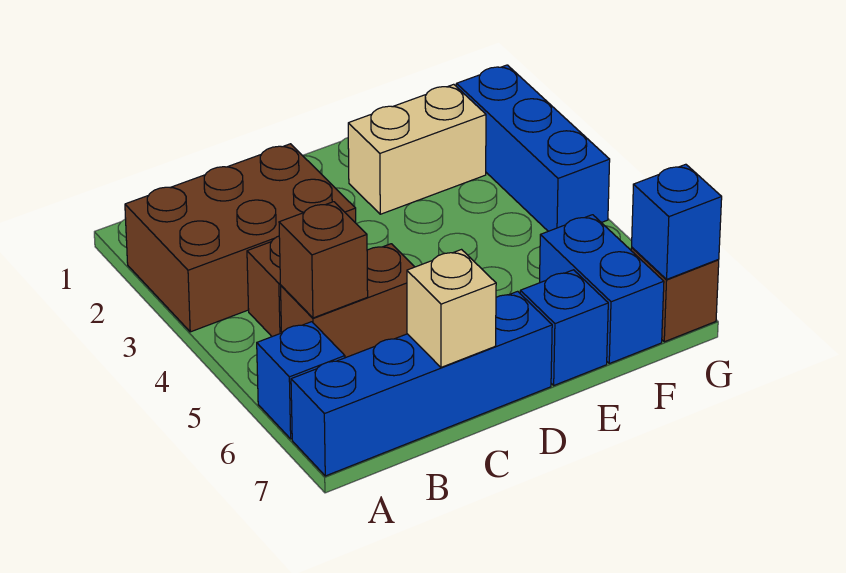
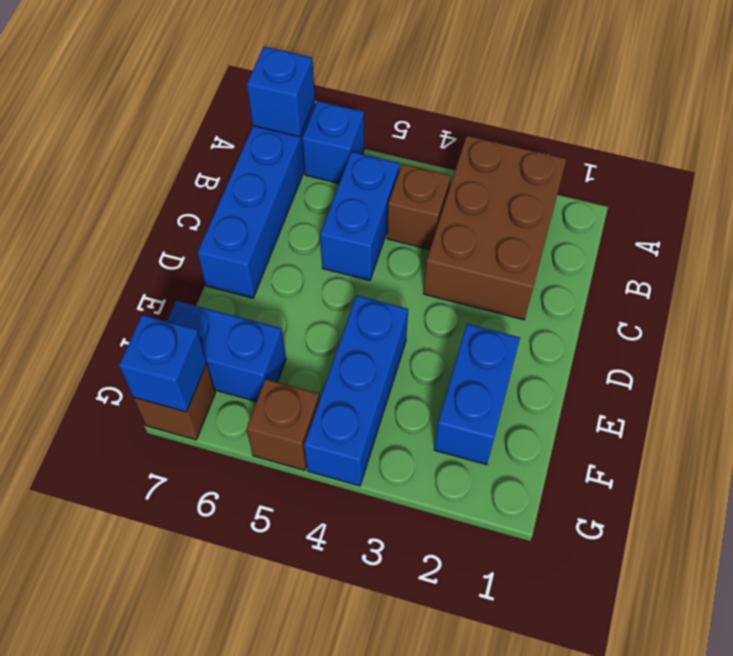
brown 1x2 brick [281,244,414,358] -> blue 1x2 brick [320,152,400,281]
brown 1x1 brick [279,202,368,318] -> brown 1x1 brick moved to [246,379,320,470]
tan 1x1 brick [407,250,496,367] -> none
tan 1x2 brick [348,84,486,214] -> blue 1x2 brick [434,324,520,465]
blue 1x1 brick [520,270,608,385] -> blue 1x1 brick moved to [247,47,315,137]
blue 1x3 brick [456,65,610,231] -> blue 1x3 brick turned to [304,295,408,486]

